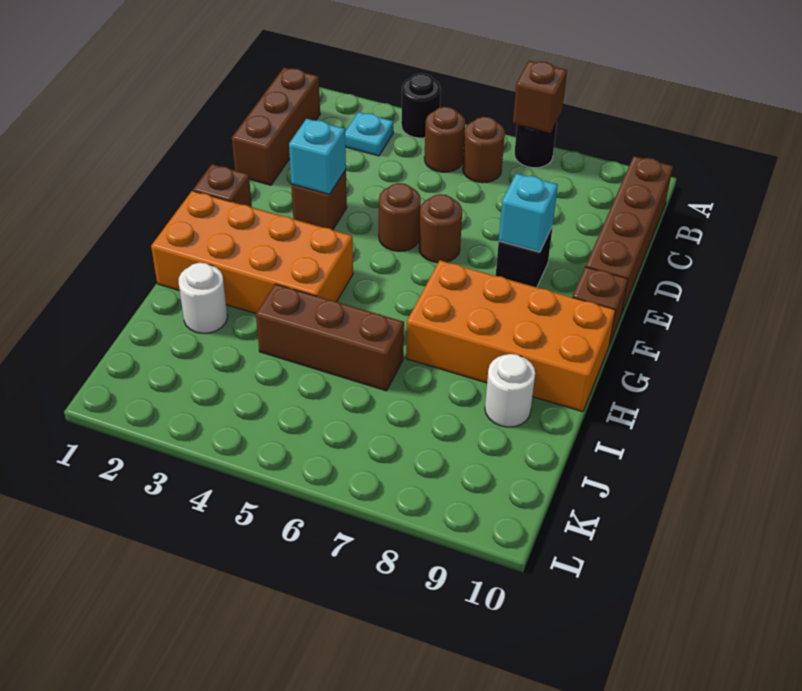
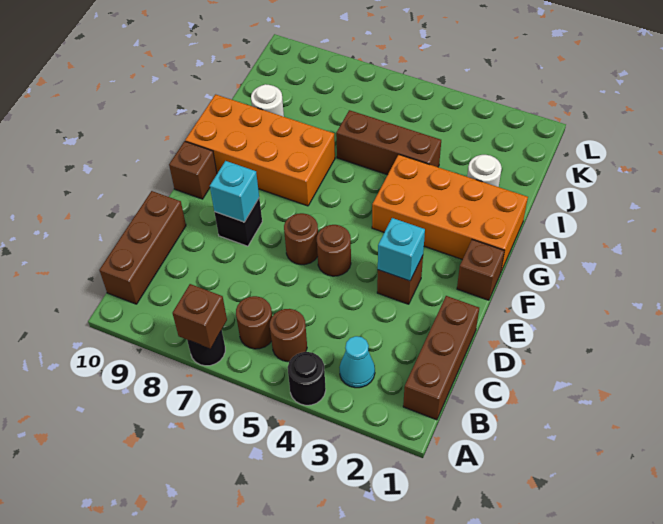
cyan 1x1 plate [345,112,393,156] -> cyan 1x1 cone [339,336,375,388]
brown 1x4 brick [586,156,673,315] -> brown 1x3 brick [99,191,186,304]

